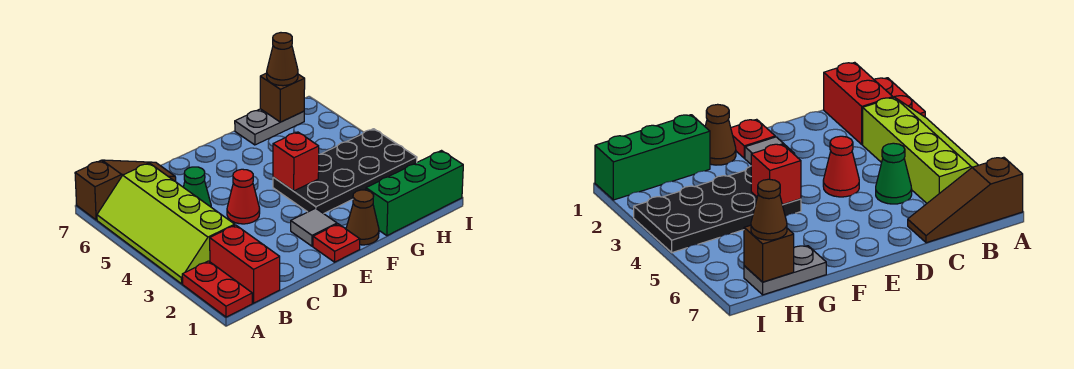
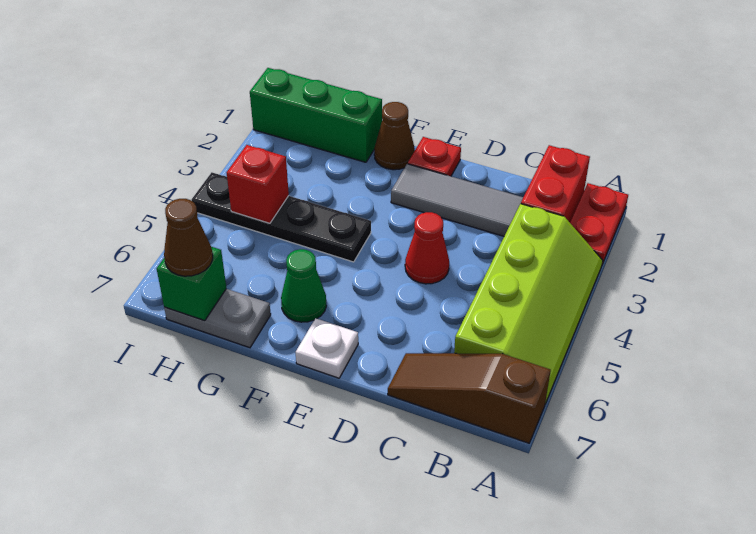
green 1x1 cone [183,167,211,207] -> green 1x1 cone moved to [281,249,326,322]
grey 1x1 tile [291,208,337,246] -> grey 1x3 tile [391,164,523,236]
none -> white 1x1 plate [296,318,358,378]
black 2x4 plate [273,129,417,214] -> black 1x4 plate [192,172,371,262]
red 1x1 brick [273,132,319,191] -> red 1x1 brick moved to [227,145,289,223]
brown 1x1 brick [260,73,305,122] -> green 1x1 brick [157,247,226,321]

